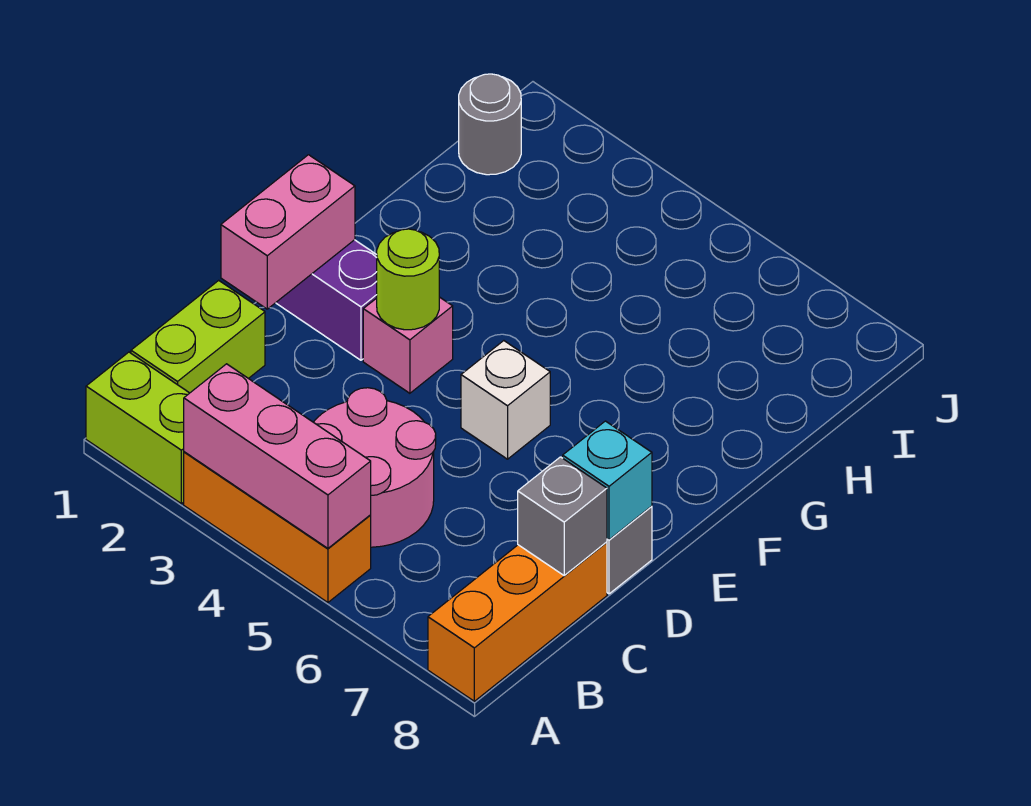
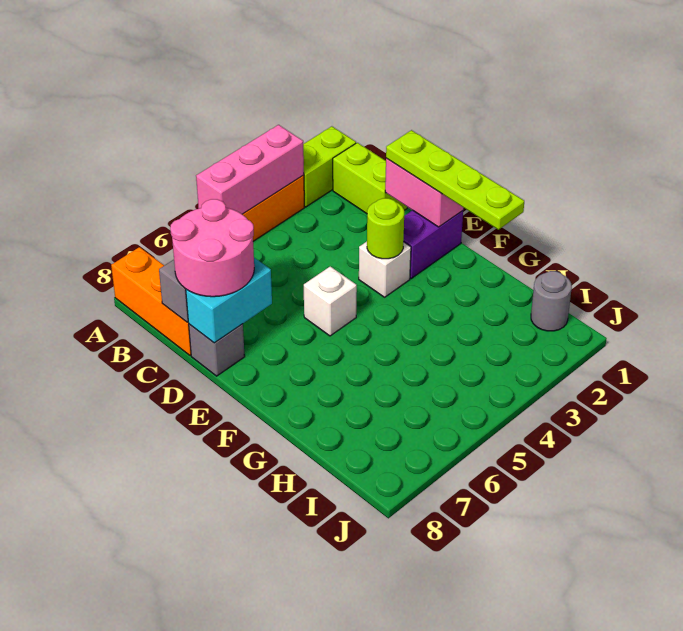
pink 2x2 round brick [314,388,436,547] -> pink 2x2 round brick moved to [170,199,254,297]
none -> lime 1x4 plate [386,130,524,230]
cyan 1x1 brick [563,421,652,540] -> cyan 1x2 brick [186,258,272,343]
pink 1x1 brick [363,297,453,393] -> white 1x1 brick [359,242,411,297]

